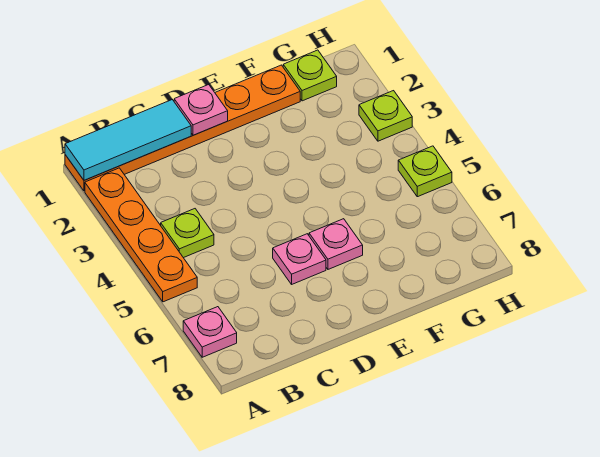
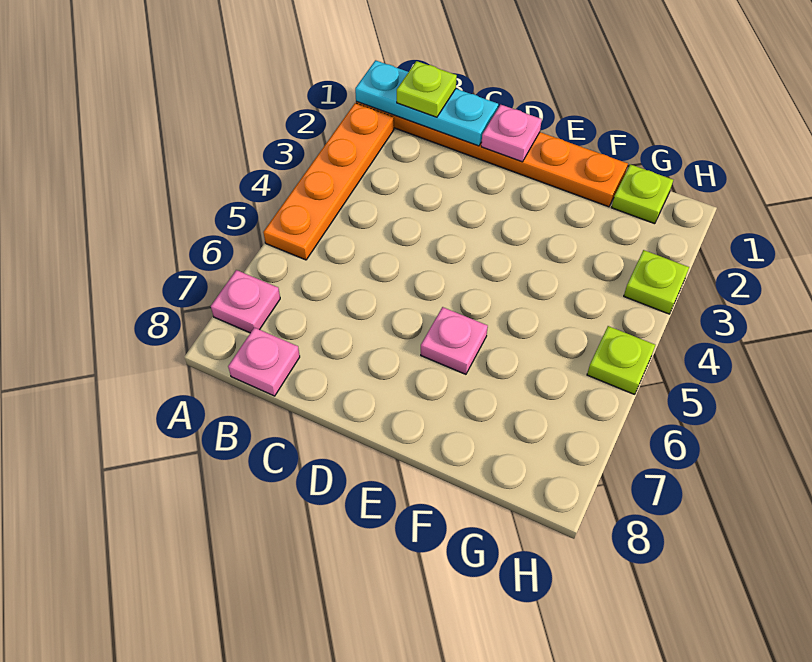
cyan 1x3 tile [65,100,191,180] -> cyan 1x3 plate [355,60,498,146]
lime 1x1 plate [161,209,214,258] -> lime 1x1 plate moved to [397,61,457,117]
pink 1x1 plate [273,234,326,284] -> pink 1x1 plate moved to [228,328,300,396]

